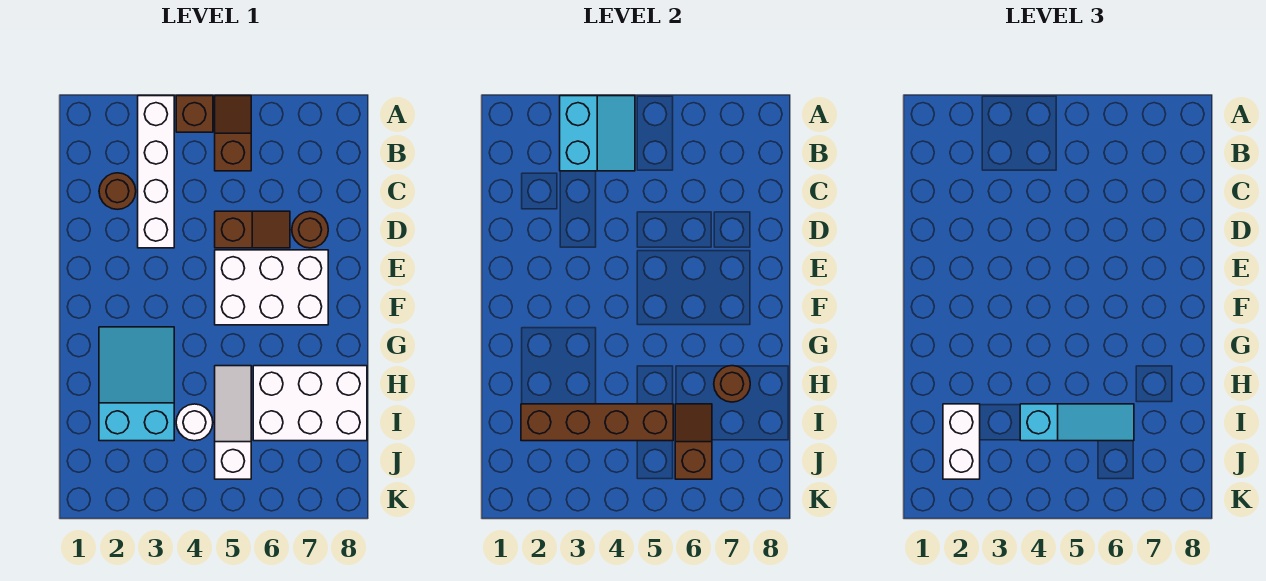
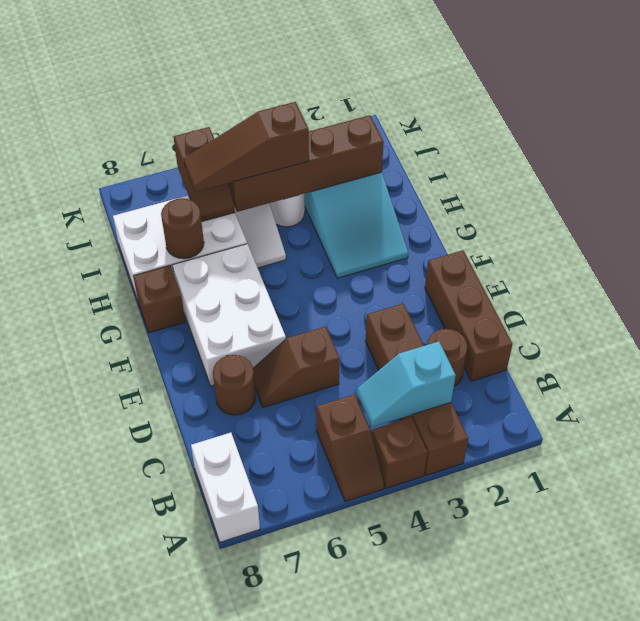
white 1x4 brick [138,96,174,248] -> brown 1x4 brick [366,303,468,475]
cyan 2x2 slope [560,96,635,171] -> cyan 1x2 slope [357,342,456,427]
none -> brown 1x3 brick [425,250,513,381]
white 2x3 brick [215,250,328,325] -> white 2x3 brick turned to [173,244,286,386]
none -> brown 1x1 brick [133,266,185,333]
white 1x2 brick [943,404,980,479] -> white 1x2 brick moved to [191,433,260,542]
cyan 1x3 slope [1020,404,1134,441] -> brown 1x3 slope [184,102,309,192]

